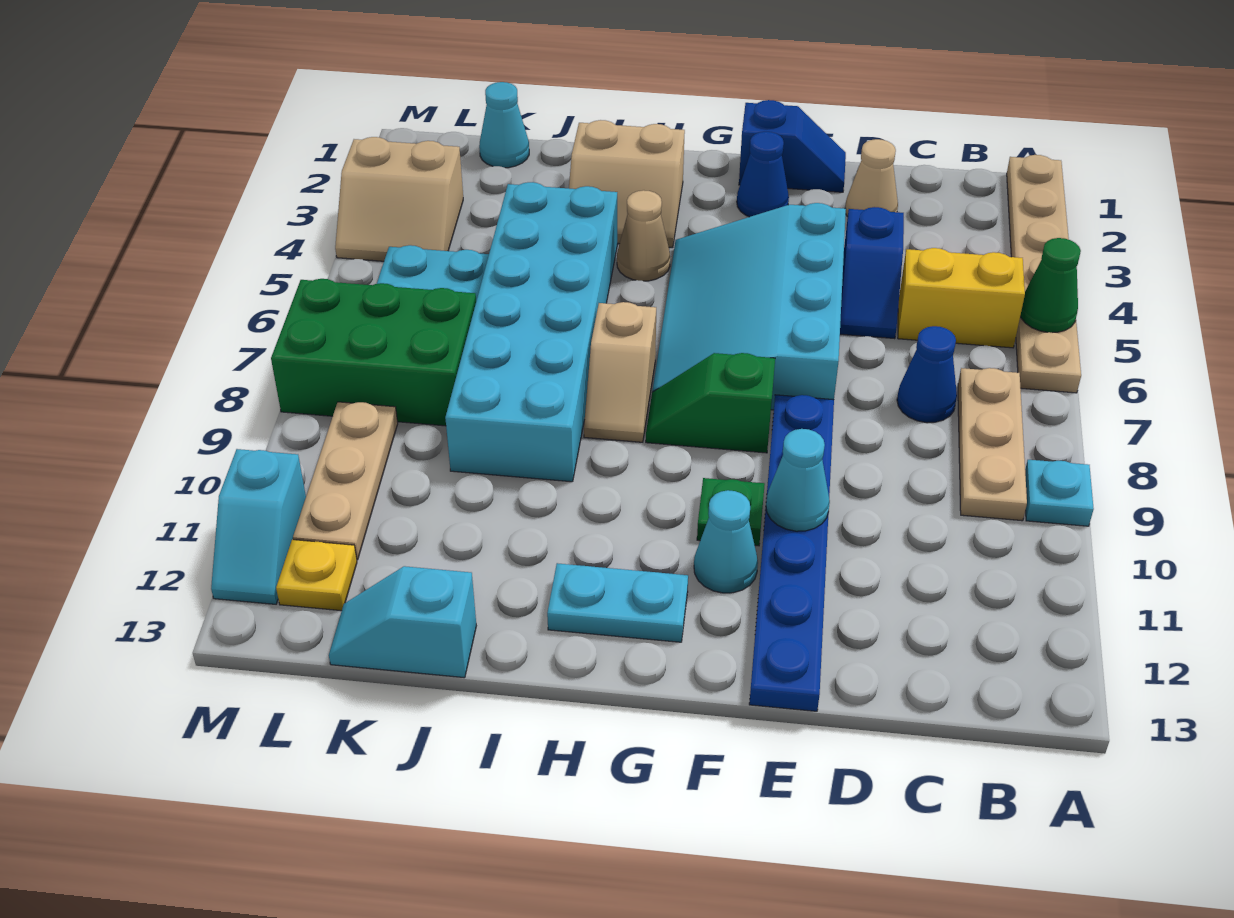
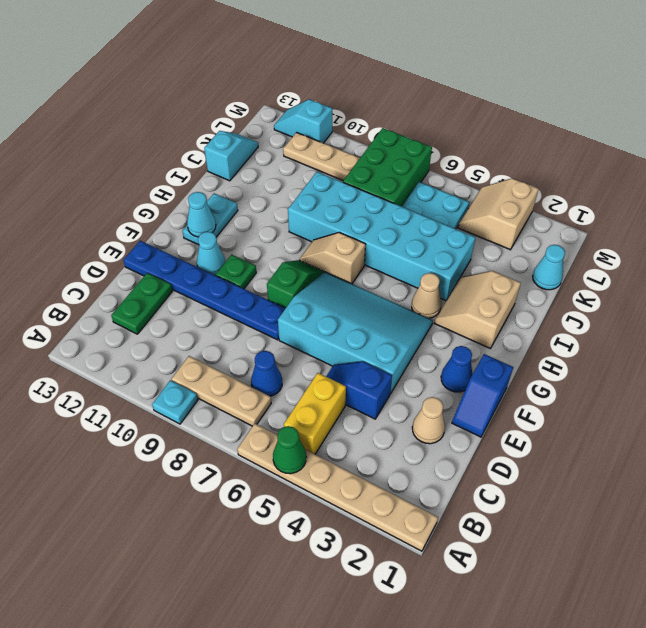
none -> green 1x2 plate [111,273,172,334]
cyan 1x1 cone [766,429,830,531] -> cyan 1x1 cone moved to [187,192,216,237]
yellow 1x1 plate [276,540,357,611] -> none

